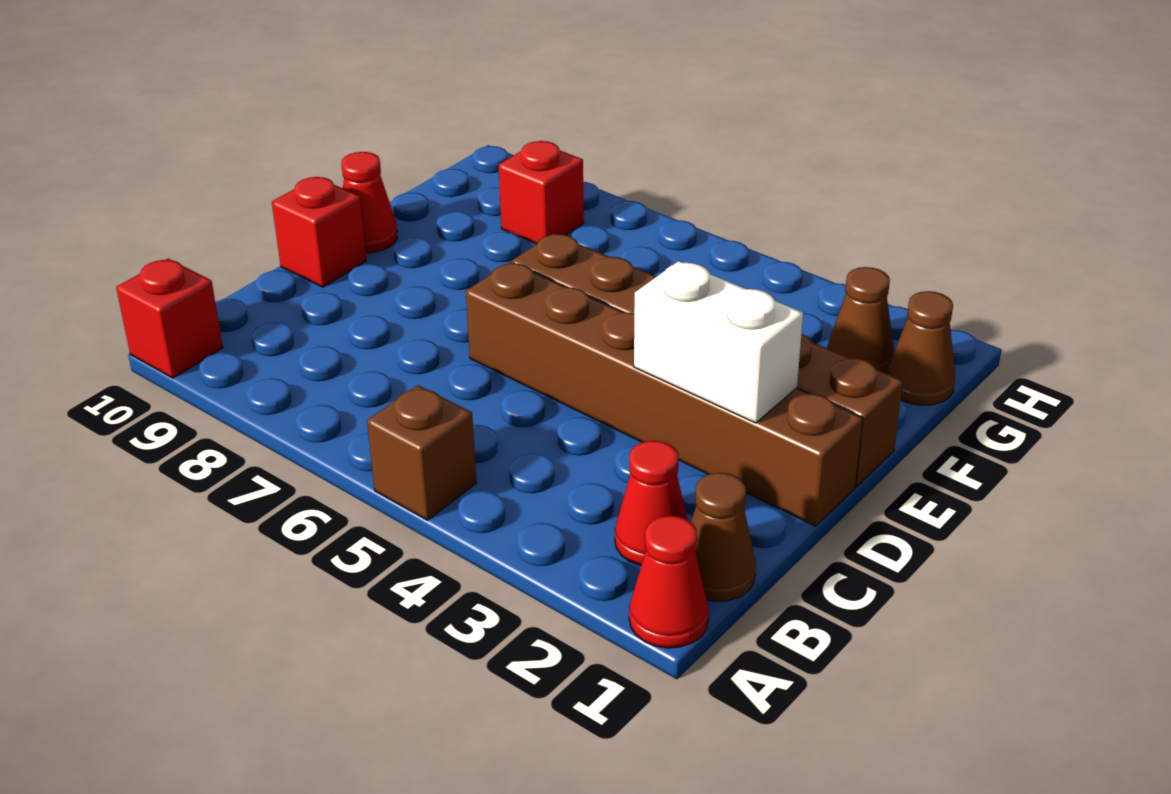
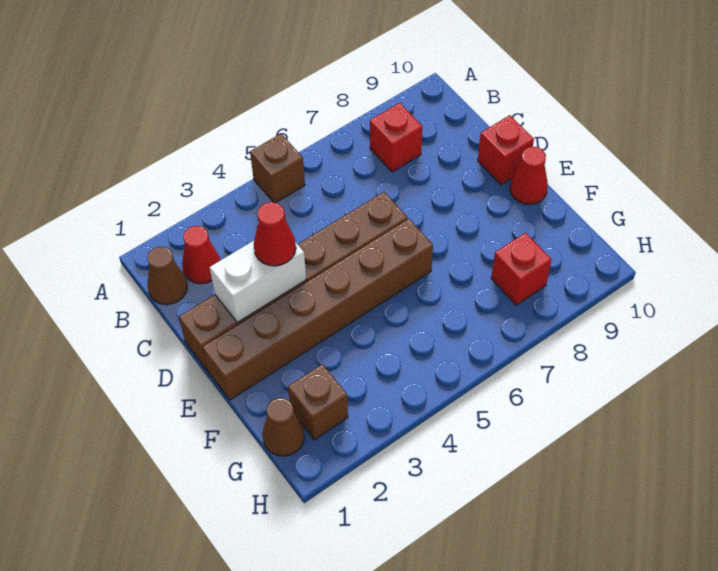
red 1x1 cone [629,516,709,648] -> red 1x1 cone moved to [254,202,296,266]
red 1x1 brick [116,259,223,378] -> red 1x1 brick moved to [370,103,422,172]
brown 1x1 cone [827,267,894,373] -> brown 1x1 brick [288,364,348,440]

